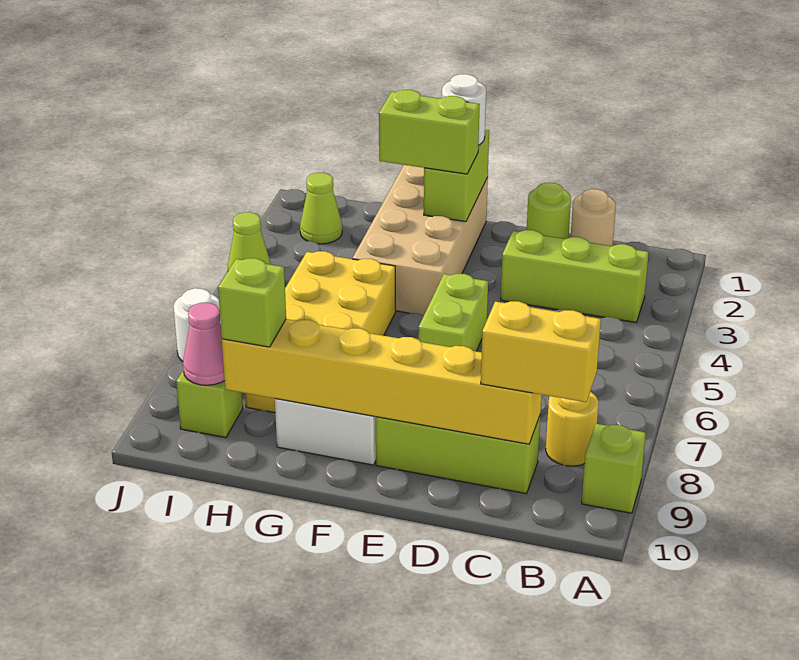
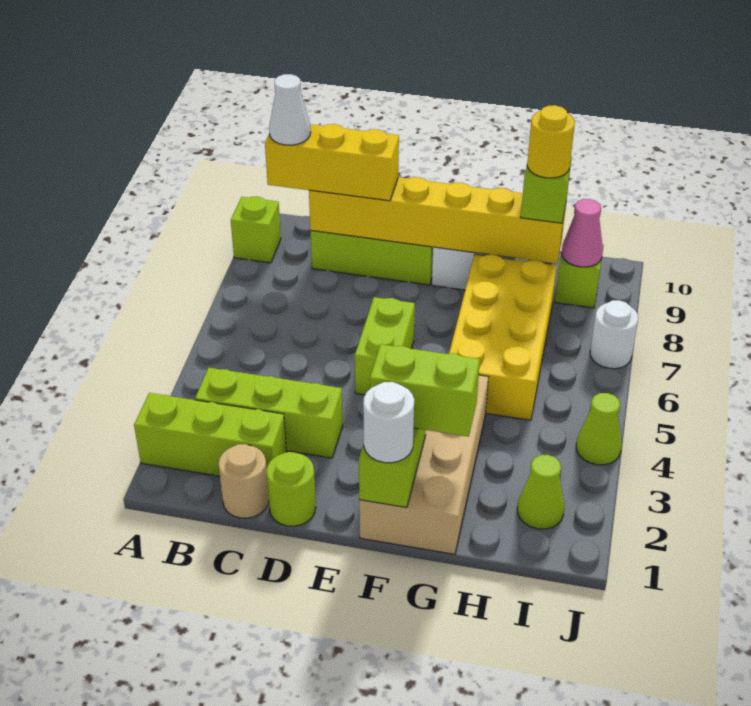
none -> lime 1x3 brick [134,393,286,476]
yellow 1x1 round brick [546,392,599,466] -> yellow 1x1 round brick moved to [527,105,575,178]
yellow 1x2 brick [481,301,601,402] -> yellow 1x3 brick [265,124,399,201]
none -> white 1x1 cone [269,74,311,145]

